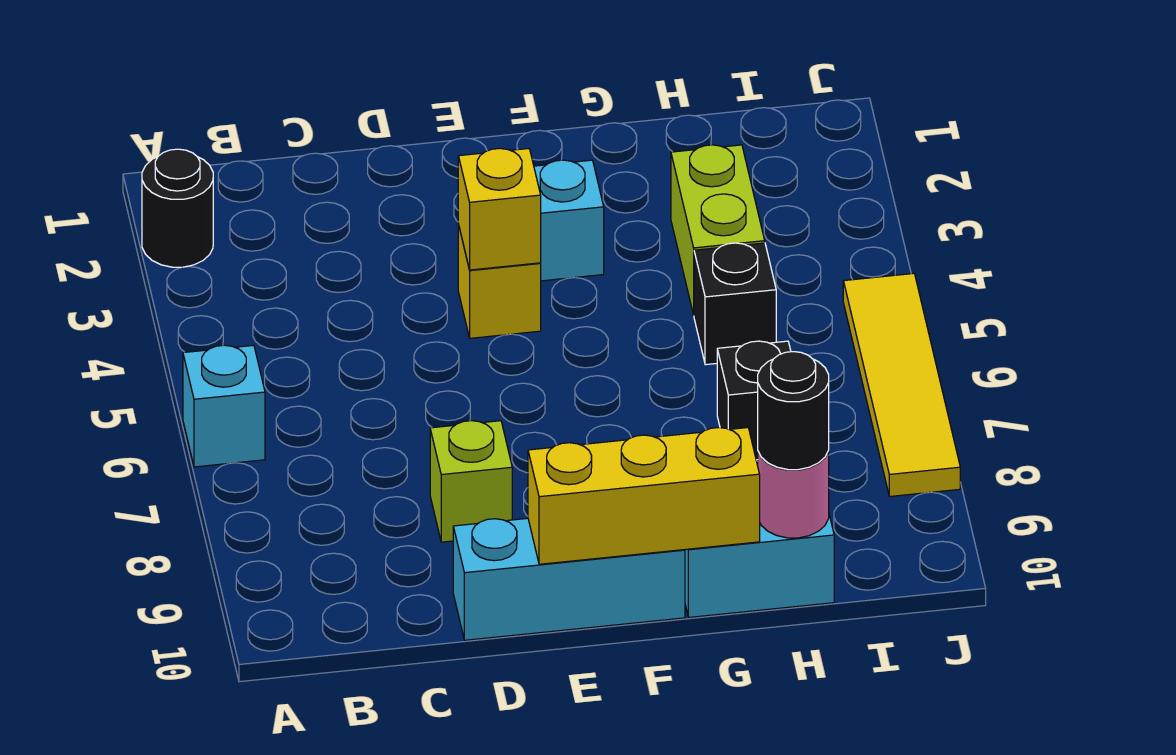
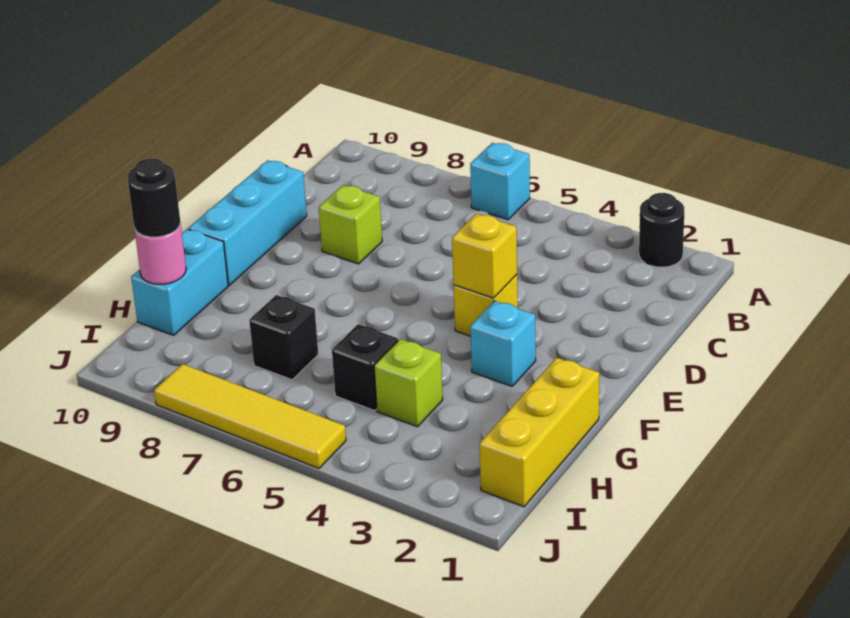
yellow 1x3 brick [528,428,760,564] -> yellow 1x3 brick moved to [480,358,599,507]
lime 1x2 brick [671,145,765,315] -> lime 1x1 brick [374,339,443,427]

